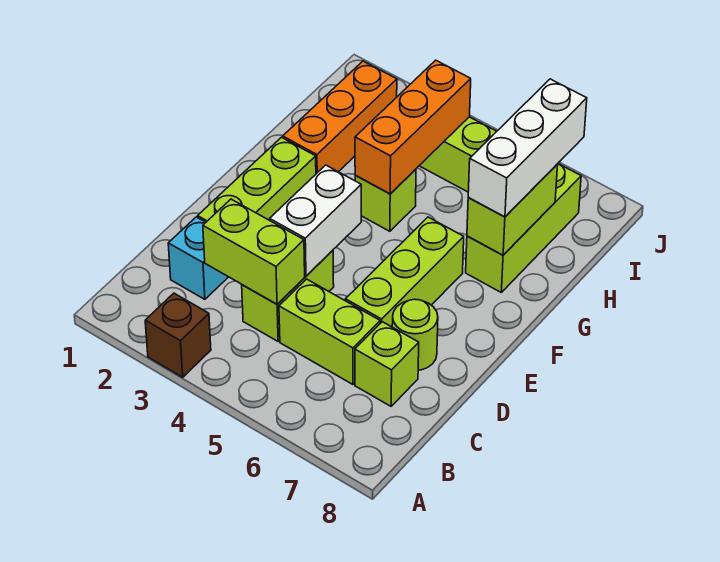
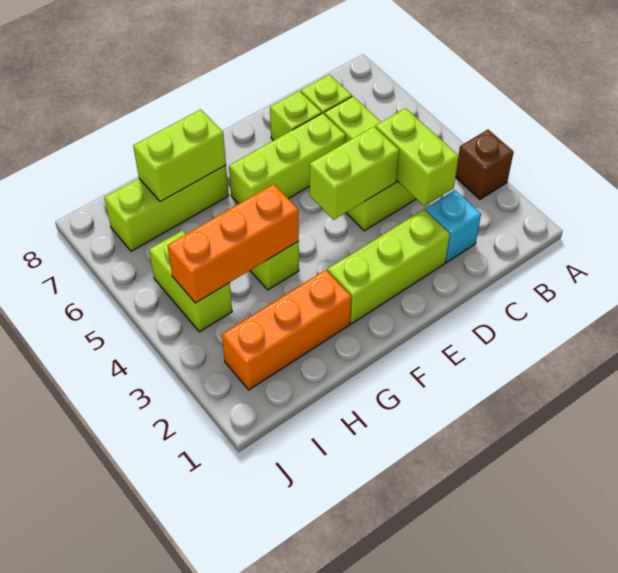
white 1x2 brick [270,165,361,276] -> lime 1x2 brick [310,127,399,220]
lime 1x1 round brick [392,299,438,370] -> lime 1x1 brick [270,91,322,141]
white 1x3 brick [468,79,587,217] -> none

